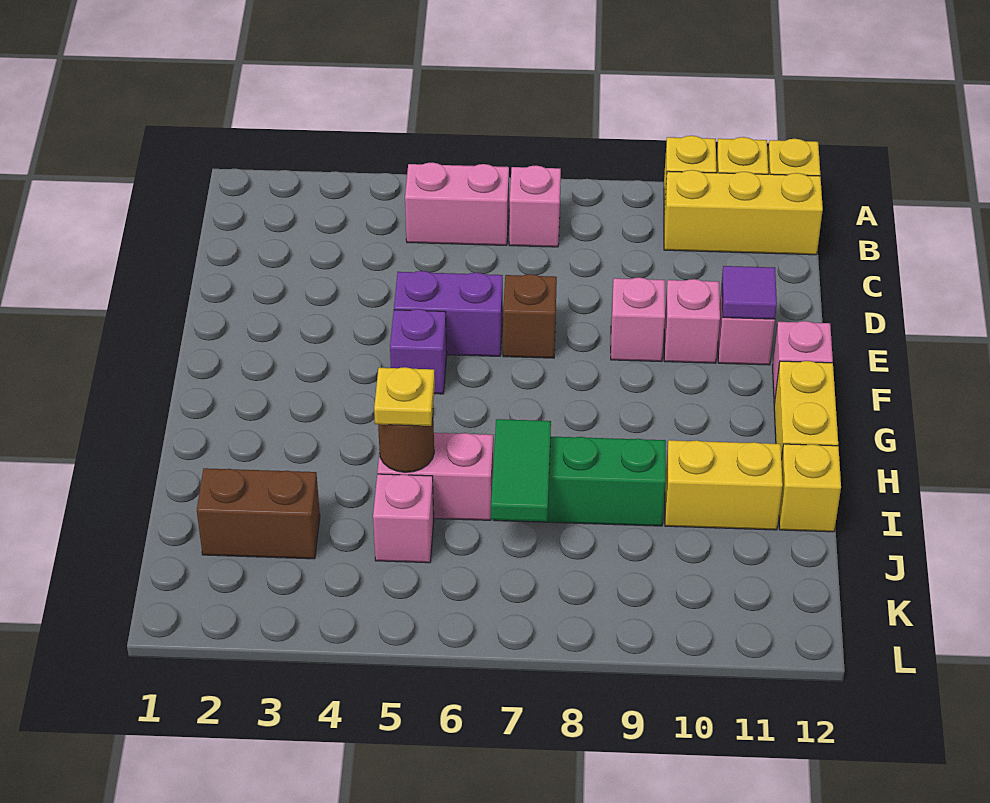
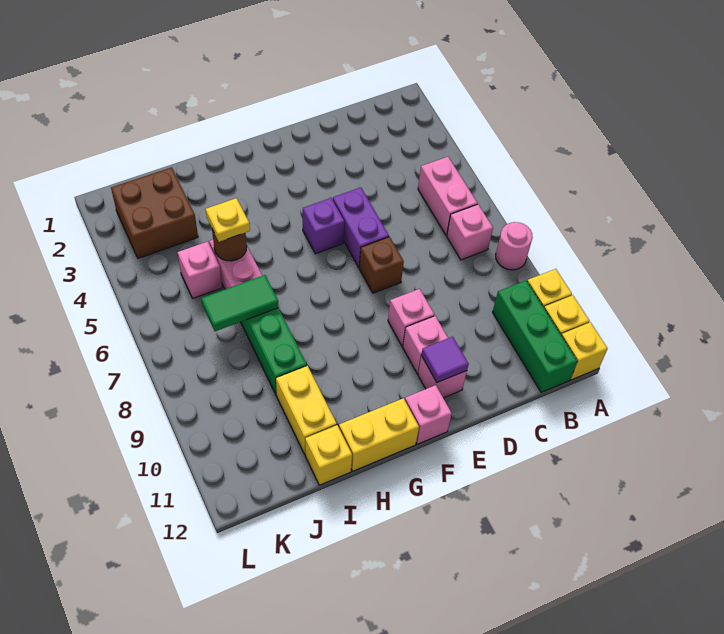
none -> pink 1x1 round brick [496,222,533,270]
yellow 1x3 brick [664,170,823,255] -> green 1x3 brick [493,281,577,392]
brown 1x2 brick [197,468,320,559] -> brown 2x2 brick [111,167,198,258]

